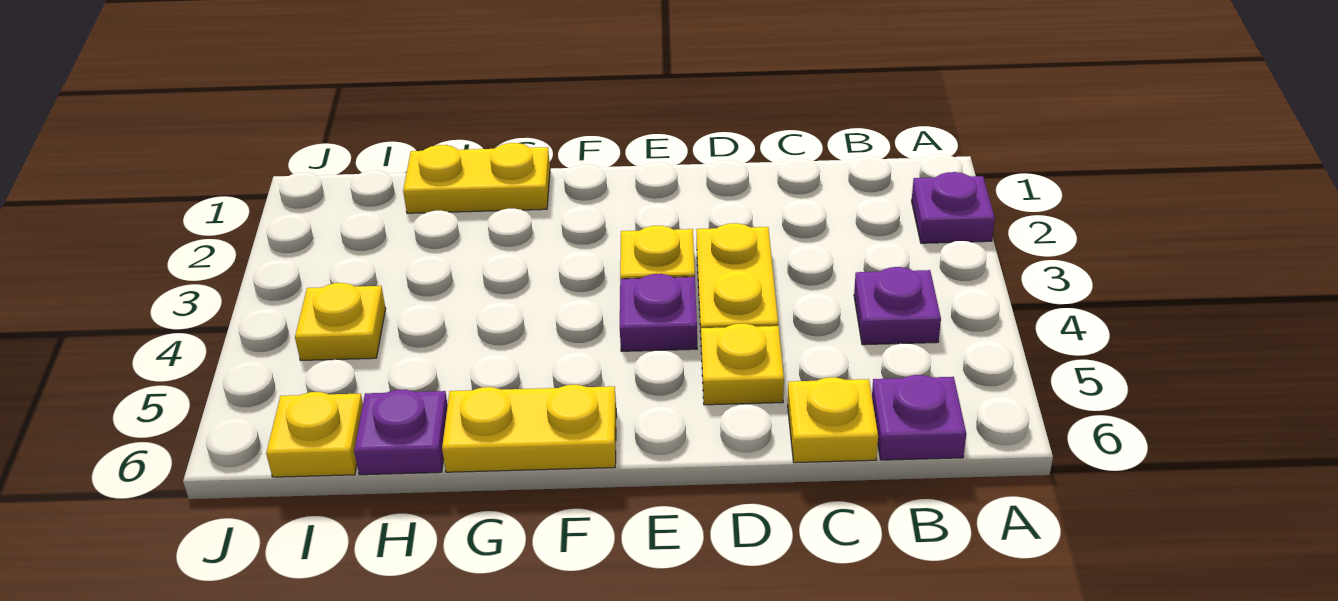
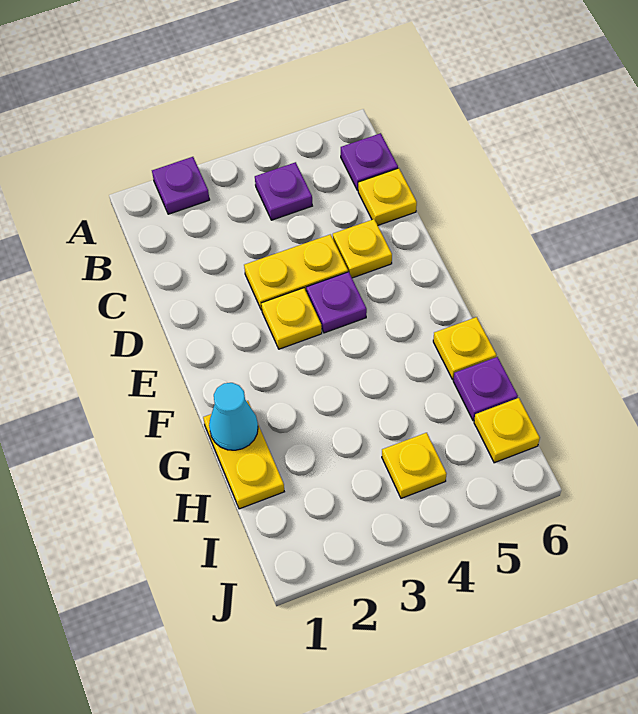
yellow 1x2 plate [442,385,616,472] -> yellow 1x1 plate [433,317,496,380]
none -> cyan 1x1 cone [209,383,258,450]

